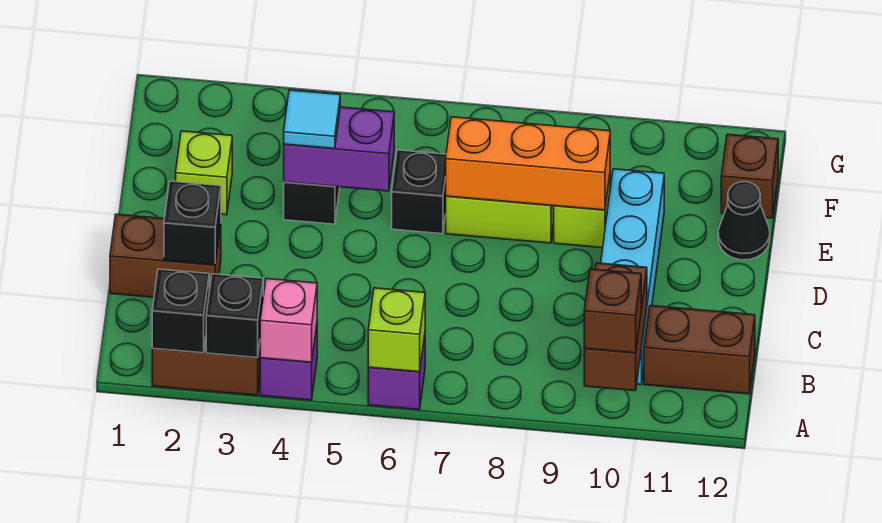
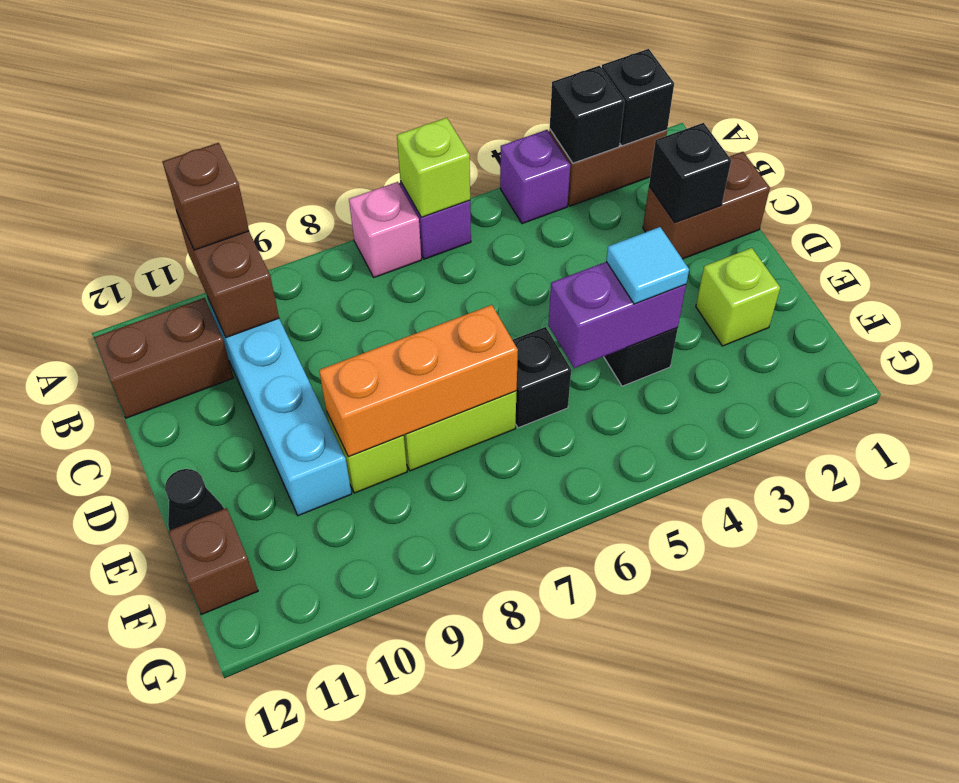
pink 1x1 brick [260,279,317,362] -> pink 1x1 brick moved to [349,182,421,277]

